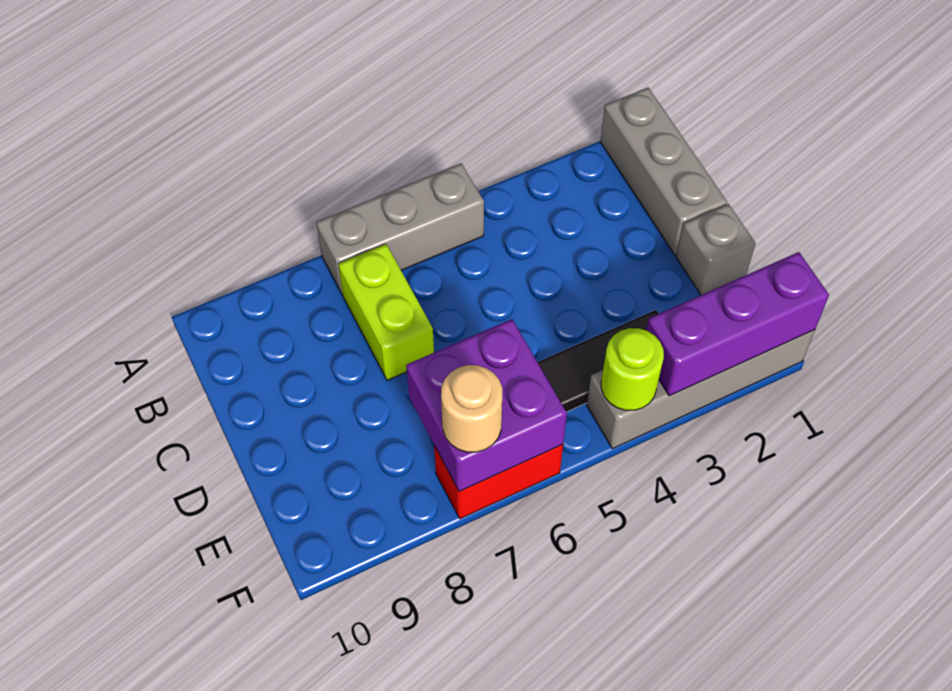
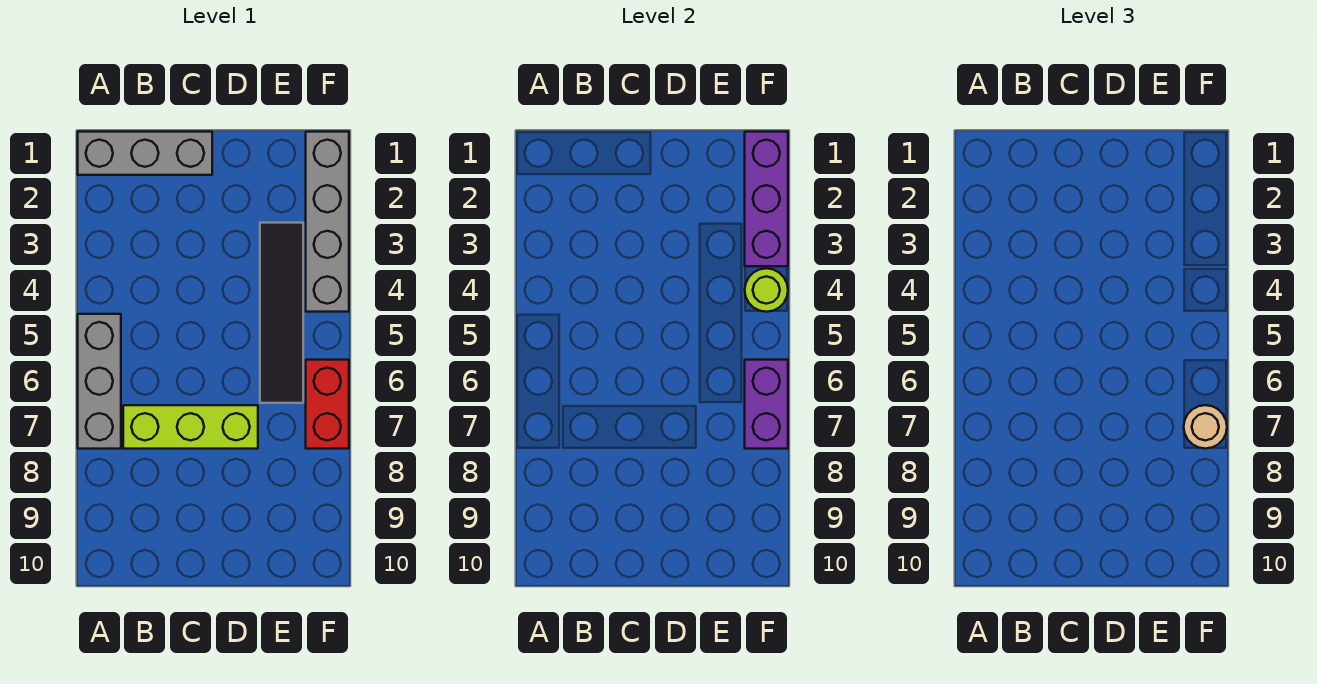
lime 1x2 brick [338,244,434,380] -> lime 1x3 brick [123,405,258,449]
grey 1x1 brick [676,204,756,295] -> none
purple 2x2 brick [406,319,567,492] -> purple 1x2 brick [745,360,788,449]

